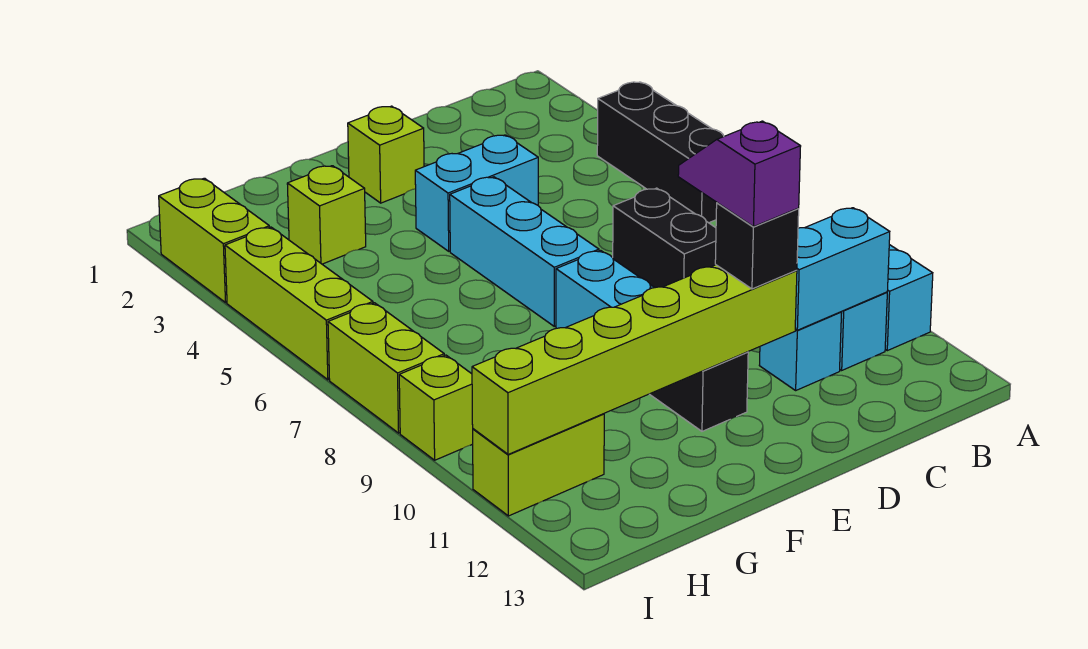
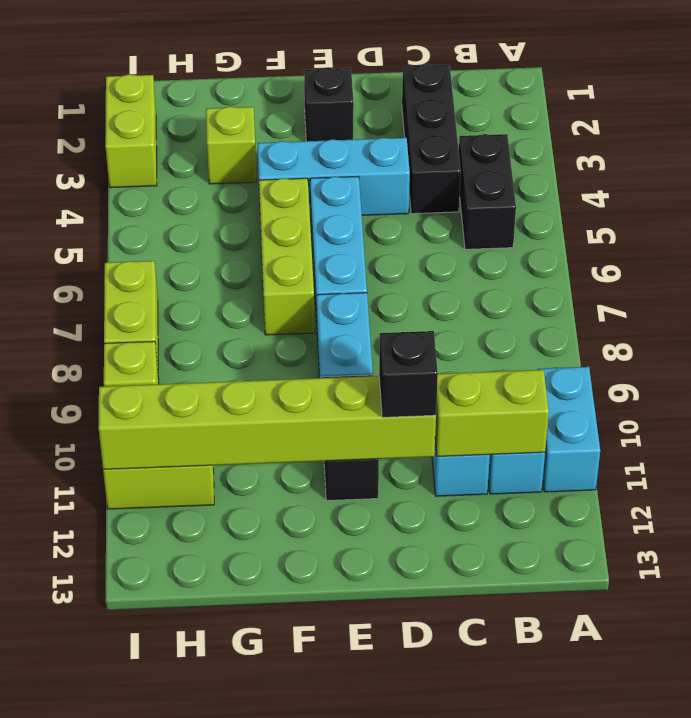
black 1x3 brick [597,82,724,223] -> black 1x3 brick moved to [402,64,461,214]
cyan 1x2 brick [795,208,890,330] -> lime 1x2 brick [435,370,549,457]
black 1x2 brick [613,188,716,288] -> black 1x2 brick moved to [459,134,516,249]
cyan 1x2 brick [415,135,538,251] -> cyan 1x3 brick [258,138,410,217]
purple 1x2 slope [678,121,801,227] -> none
lime 1x1 brick [348,106,424,203] -> black 1x1 brick [304,68,354,141]
lime 1x3 brick [225,227,373,380] -> lime 1x3 brick moved to [259,178,315,335]

